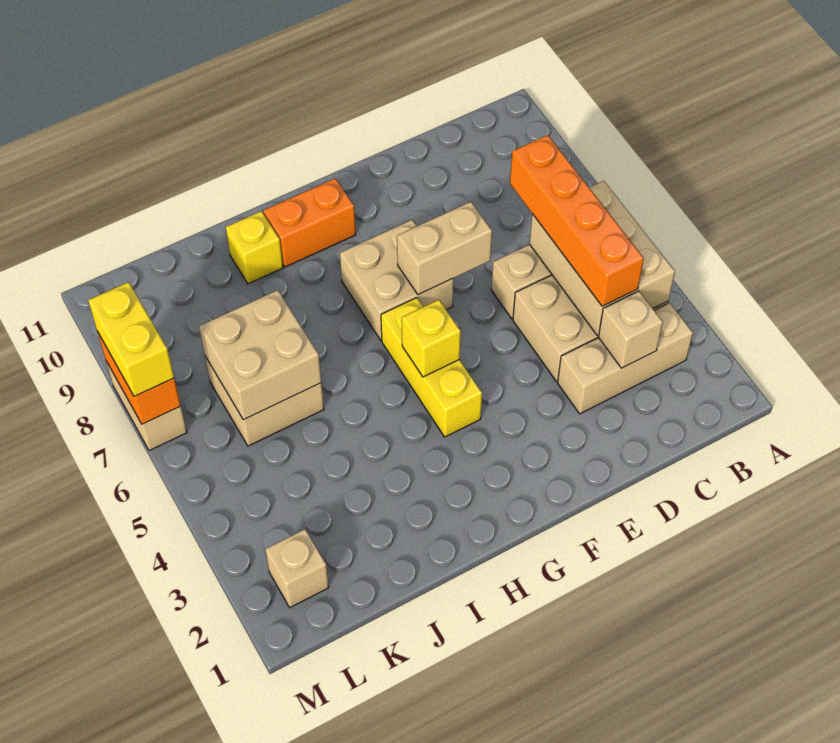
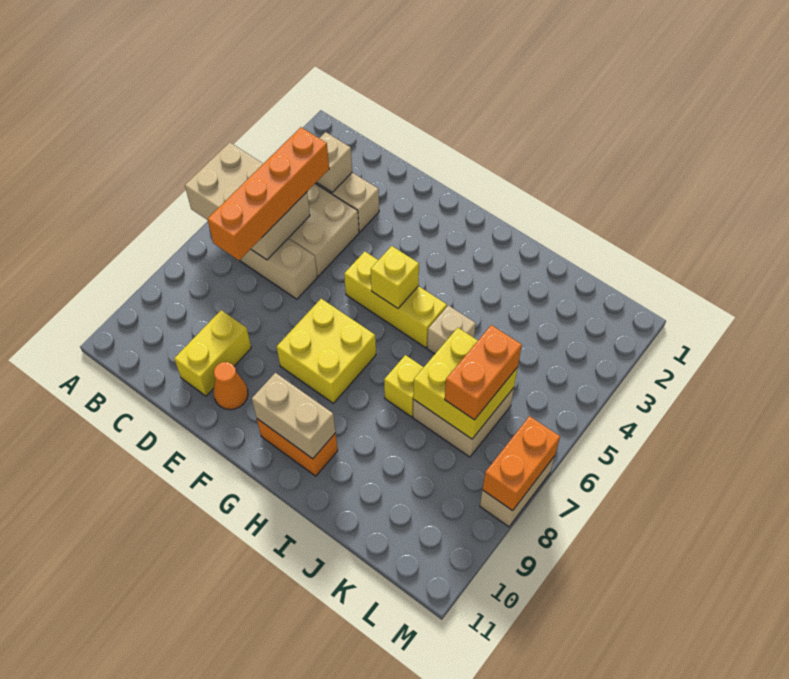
tan 2x3 brick [530,181,675,336] -> tan 2x3 brick turned to [185,142,310,260]
tan 1x2 brick [397,202,492,295] -> tan 1x2 brick moved to [252,373,336,459]
none -> orange 1x1 cone [213,362,248,410]
tan 2x2 brick [340,220,453,341] -> yellow 2x2 brick [277,299,376,403]
yellow 1x3 brick [381,298,482,437] -> yellow 1x3 brick turned to [344,251,447,348]
yellow 1x1 brick [226,211,283,284] -> yellow 1x1 brick moved to [384,355,424,417]
tan 2x2 brick [199,290,321,420] -> yellow 2x2 brick [413,328,518,439]
none -> orange 1x2 brick [445,325,522,420]
tan 1x1 brick [265,529,329,608] -> tan 1x1 brick moved to [427,305,476,354]
yellow 1x2 brick [88,282,174,396] -> yellow 1x2 brick moved to [174,310,251,396]

